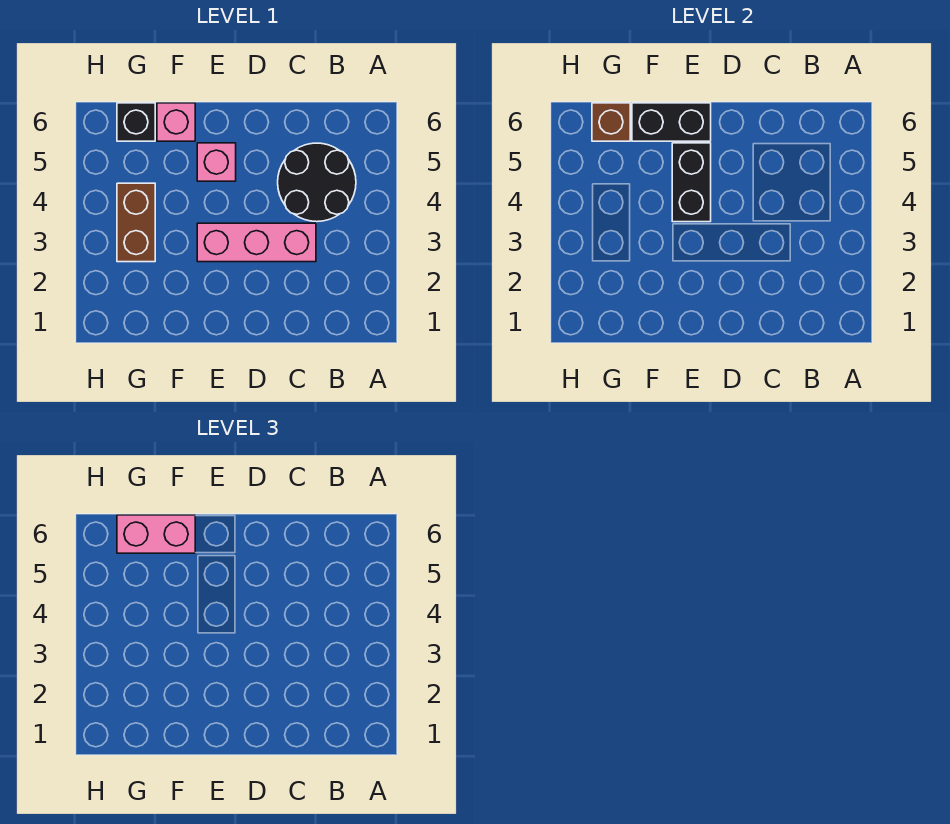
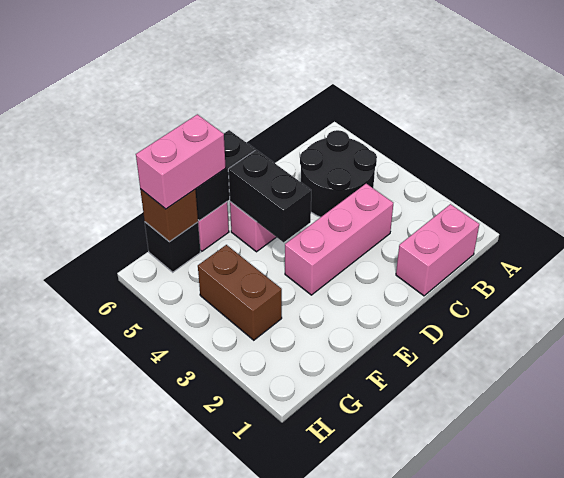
none -> pink 1x2 brick [396,204,479,296]

